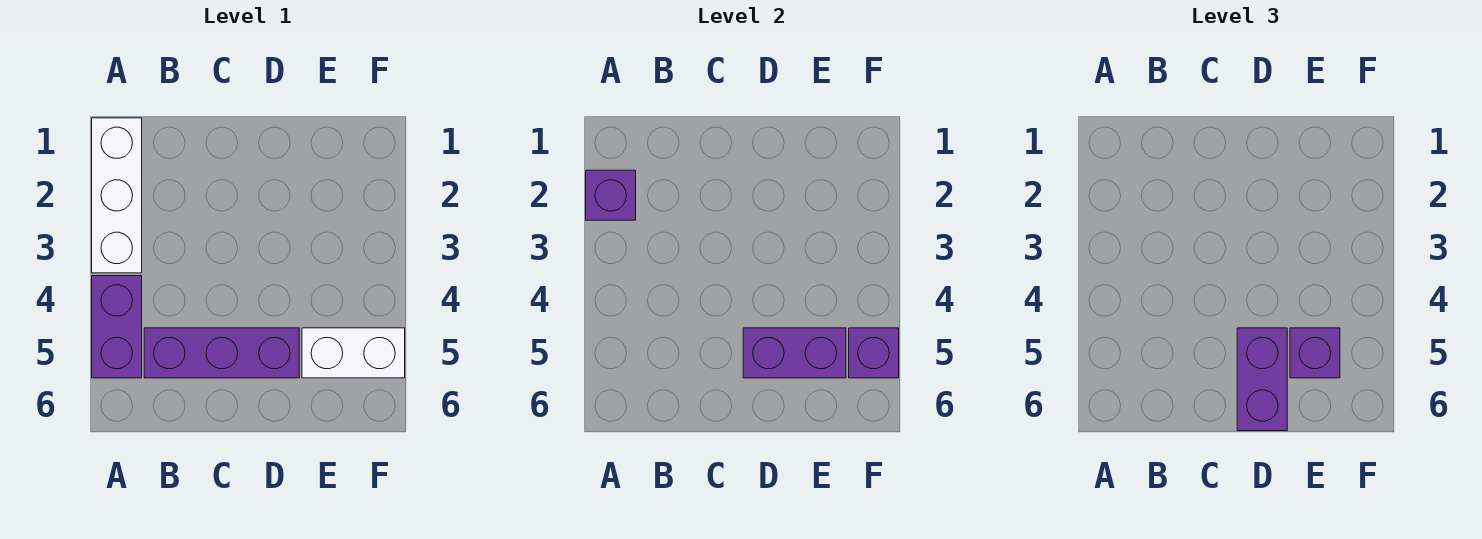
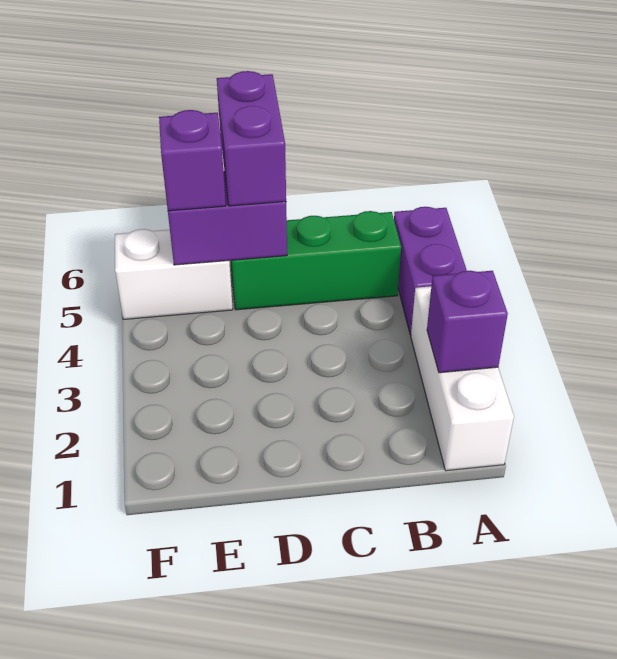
purple 1x3 brick [144,328,299,378] -> green 1x3 brick [230,211,401,310]
purple 1x1 brick [849,328,899,378] -> none

